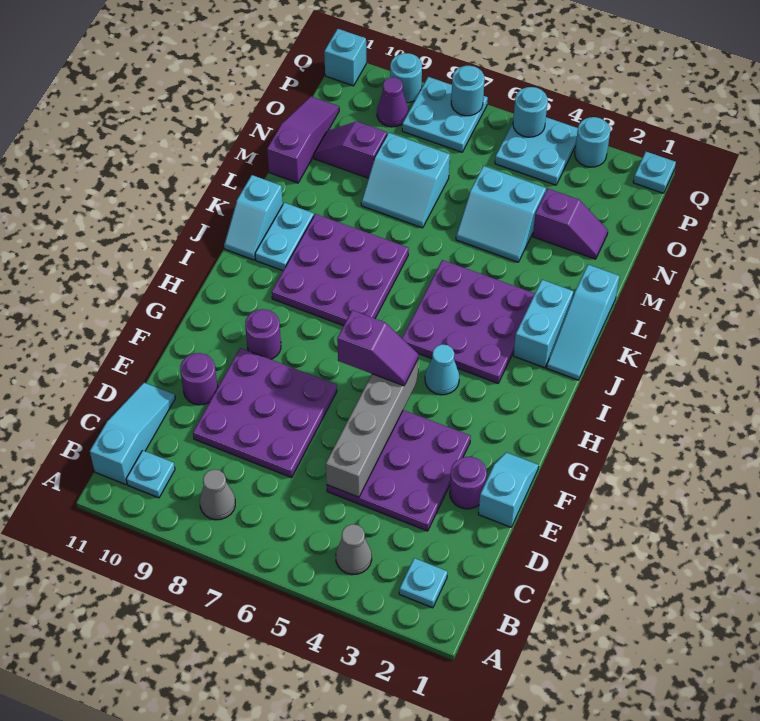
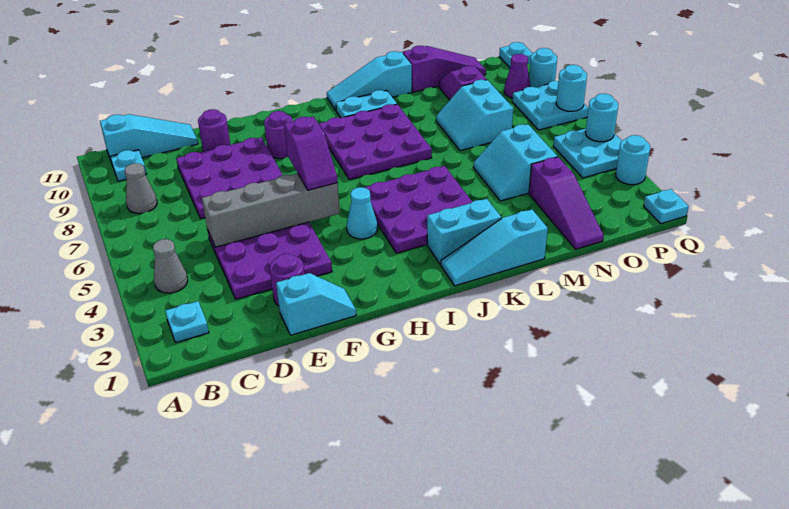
cyan 1x2 slope [224,175,283,260] -> cyan 1x3 slope [327,51,412,110]
purple 1x2 slope [533,189,608,259] -> purple 1x3 slope [529,157,604,249]
cyan 1x1 brick [324,29,366,86] -> cyan 1x1 plate [499,42,533,67]

